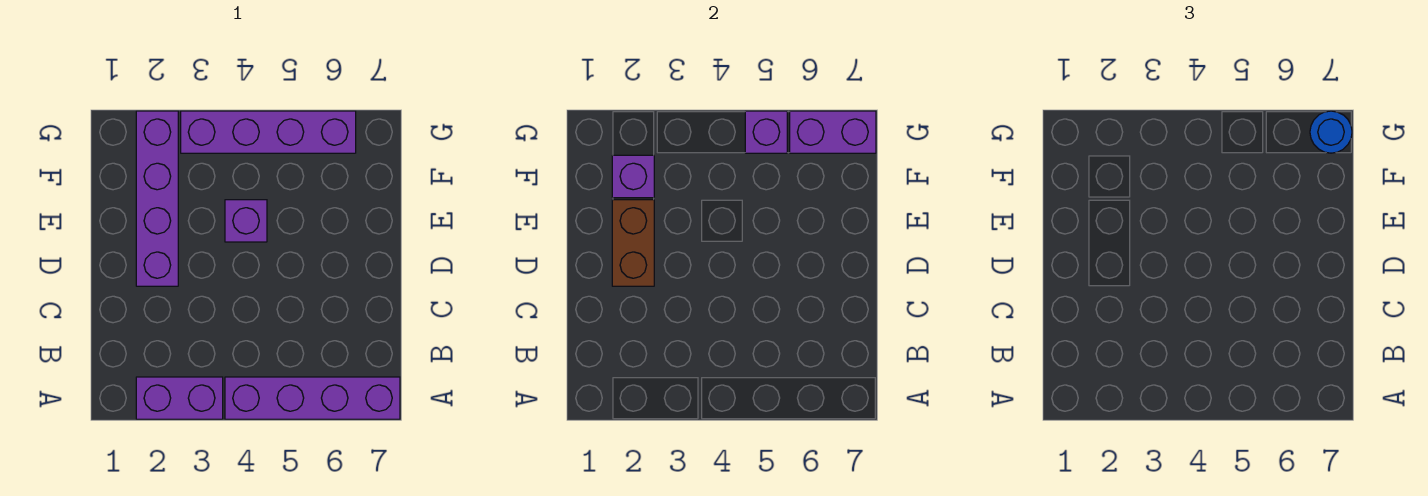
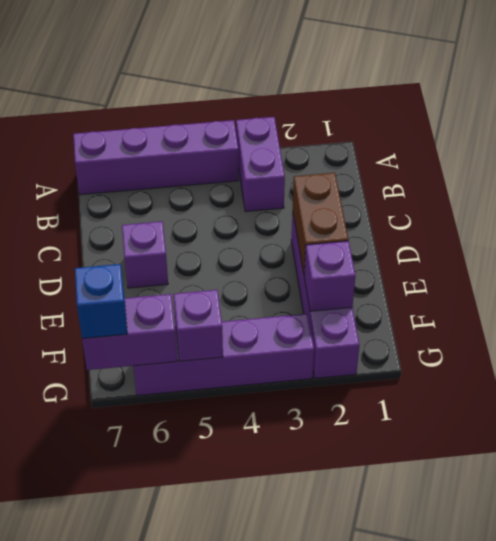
purple 1x2 brick [136,377,223,419] -> purple 1x2 brick turned to [236,117,285,212]
purple 1x1 brick [225,200,267,242] -> purple 1x1 brick moved to [122,221,168,288]
blue 1x1 round brick [1310,111,1352,153] -> blue 1x1 brick [75,264,127,339]

